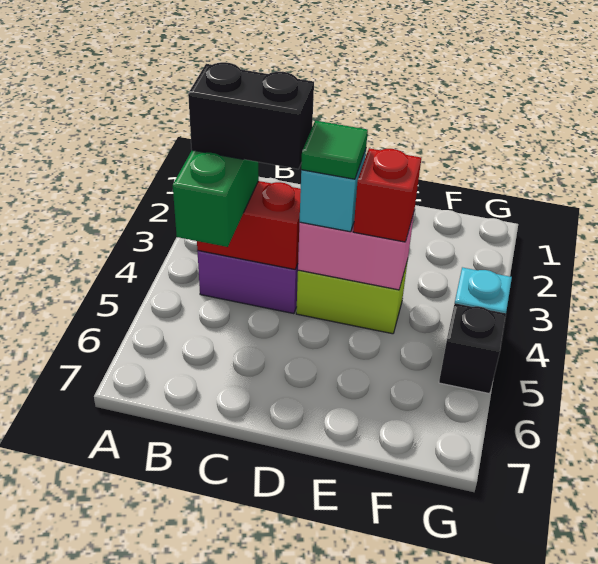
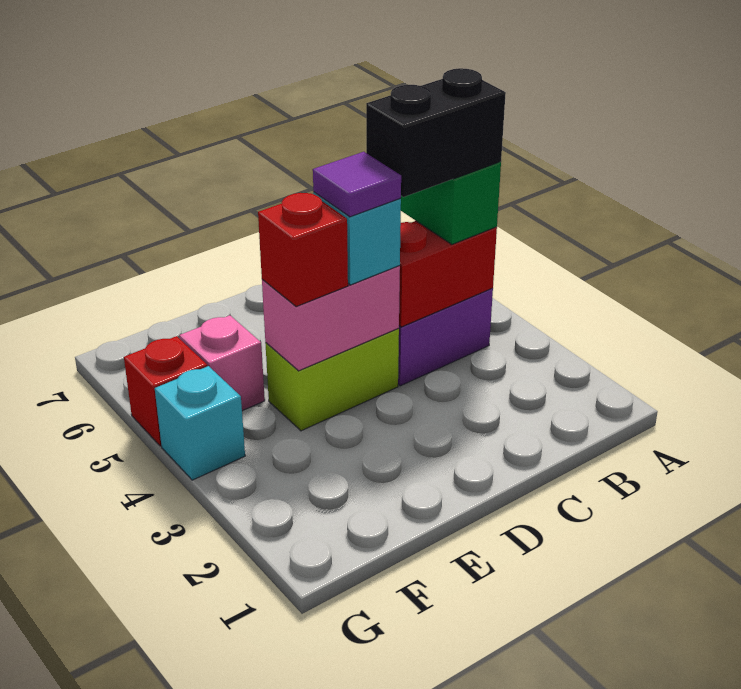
green 1x1 tile [301,121,368,179] -> purple 1x1 tile [313,152,401,217]
none -> pink 1x1 brick [179,315,265,411]
black 1x1 brick [439,303,506,394] -> red 1x1 brick [124,336,207,446]

